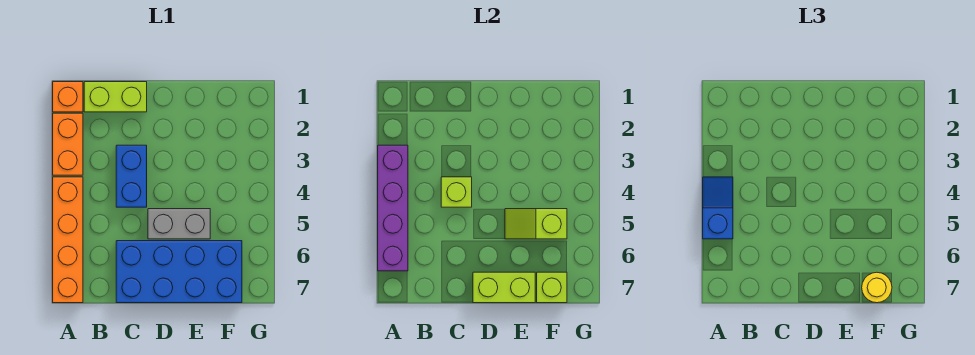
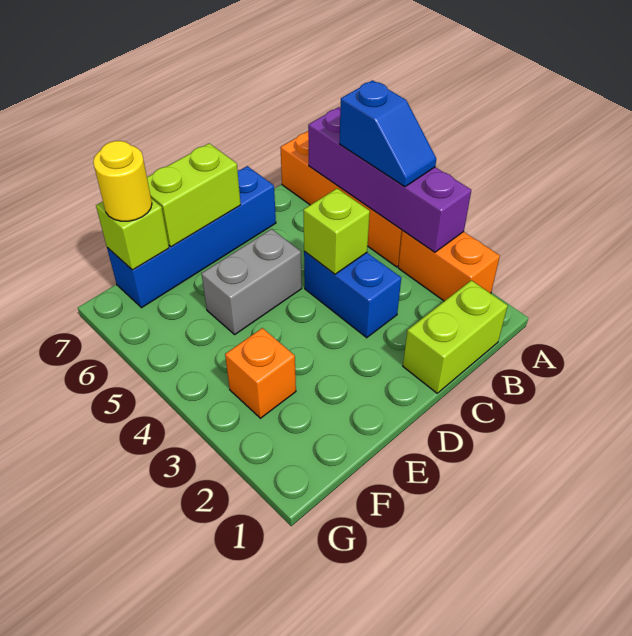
orange 1x1 brick [53,82,83,112] -> orange 1x1 brick moved to [225,328,296,418]
blue 2x4 brick [116,241,242,303] -> blue 1x4 brick [107,166,276,308]
lime 1x2 slope [505,209,567,239] -> none

